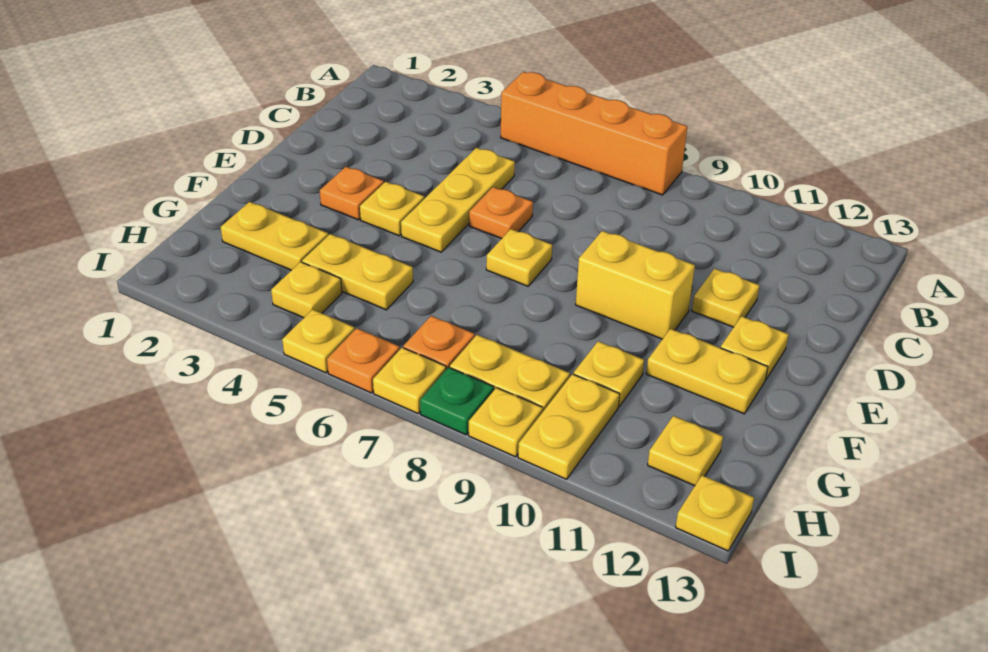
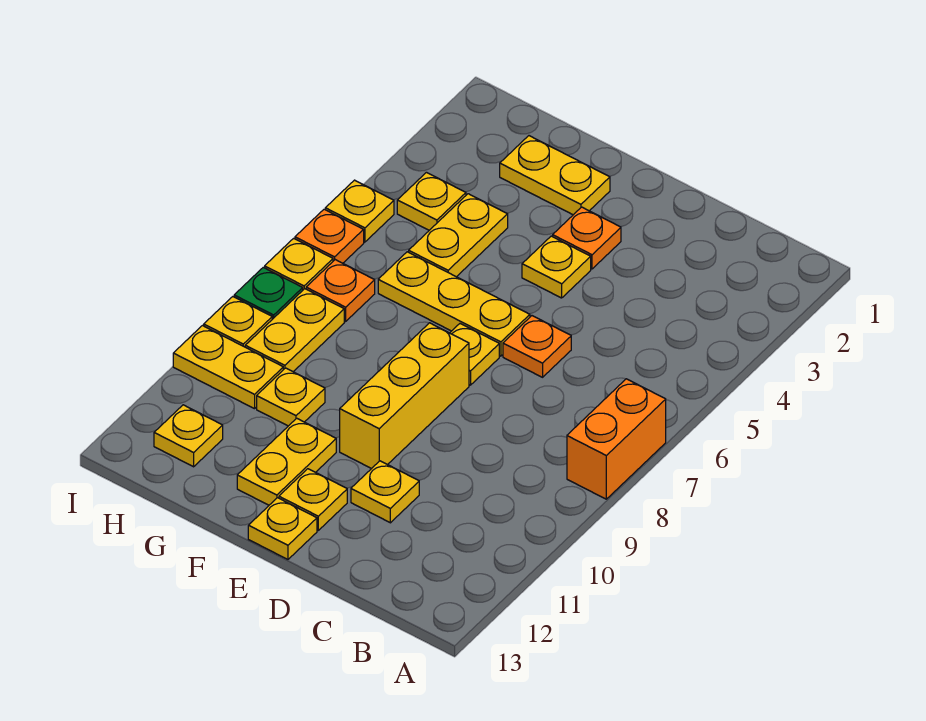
orange 1x4 brick [501,72,687,195] -> orange 1x2 brick [567,379,666,499]
yellow 1x3 plate [401,148,515,252] -> yellow 1x3 plate moved to [378,252,530,356]
yellow 1x2 brick [576,231,695,339] -> yellow 1x3 brick [340,323,469,469]
yellow 1x2 plate [221,202,328,270] -> yellow 1x2 plate turned to [500,136,610,215]
yellow 1x1 plate [676,475,754,551] -> yellow 1x1 plate moved to [248,498,317,559]

